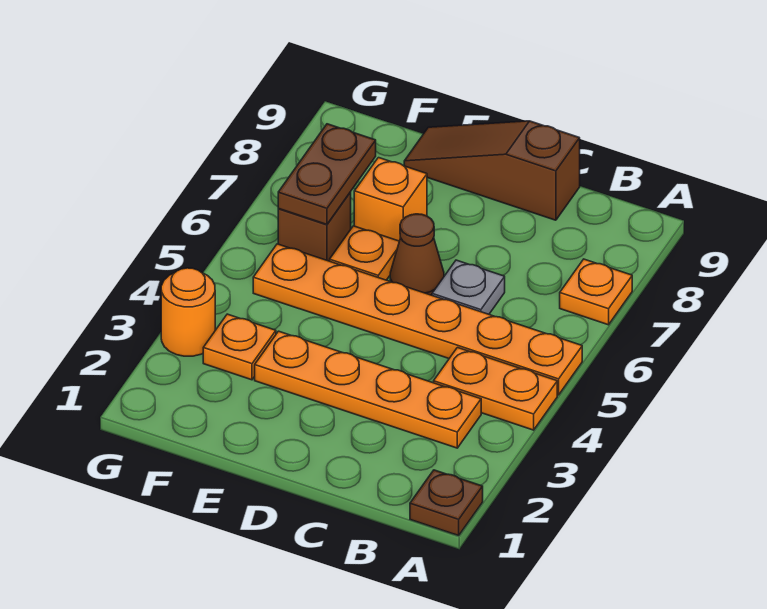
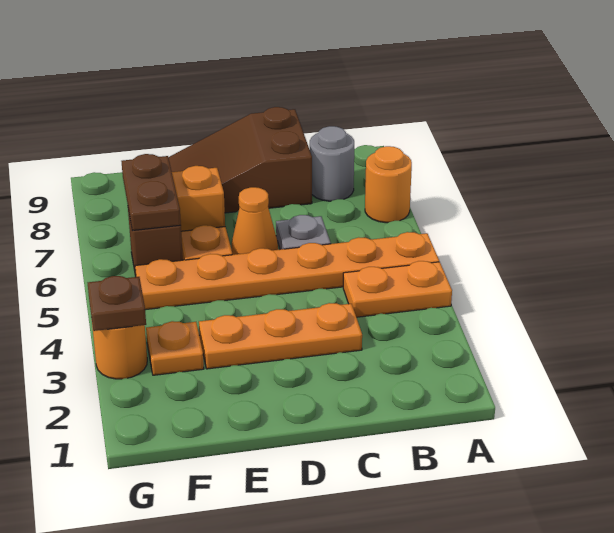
brown 1x1 plate [410,470,483,535] -> brown 1x1 plate moved to [88,276,146,331]
orange 1x1 plate [560,259,632,325] -> orange 1x1 round brick [365,146,412,223]
orange 1x4 plate [255,331,481,448] -> orange 1x3 plate [199,303,362,369]
none -> grey 1x1 round brick [310,126,354,201]
brown 1x3 slope [404,121,580,220] -> brown 2x3 slope [168,107,312,213]
brown 1x1 cone [390,214,444,295] -> orange 1x1 cone [232,187,278,255]

